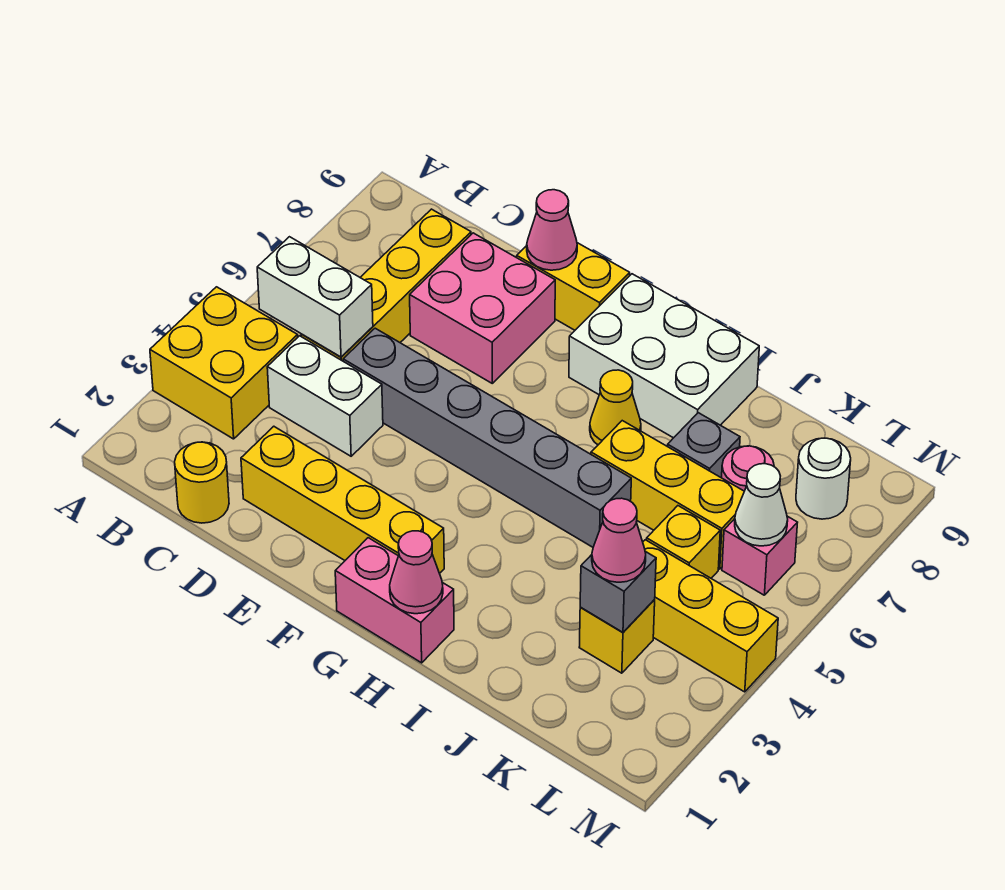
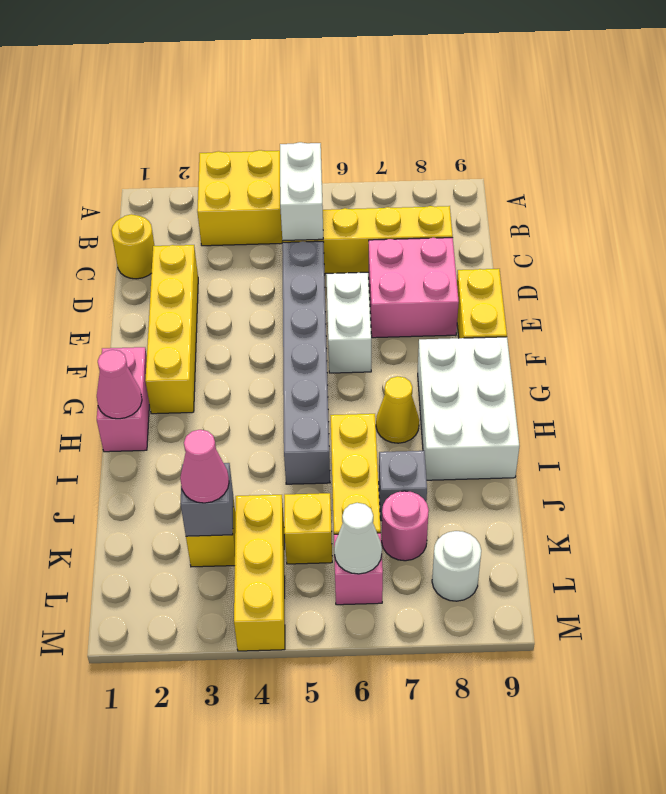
white 1x2 brick [267,336,383,456] -> white 1x2 brick moved to [326,273,371,373]
pink 1x1 cone [527,190,577,270] -> none

